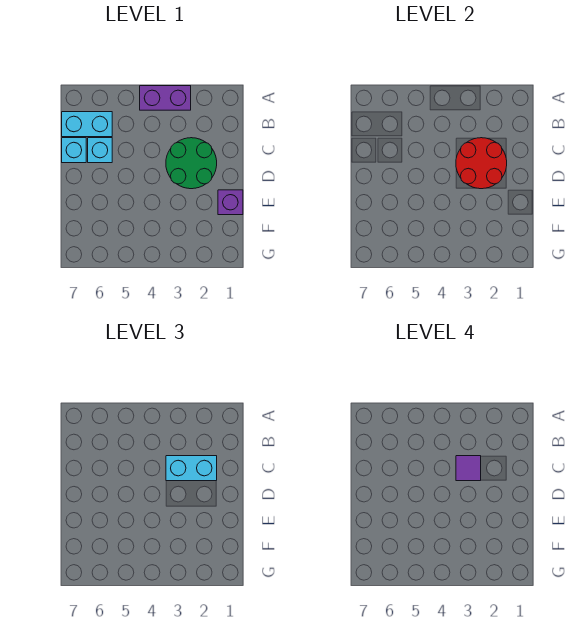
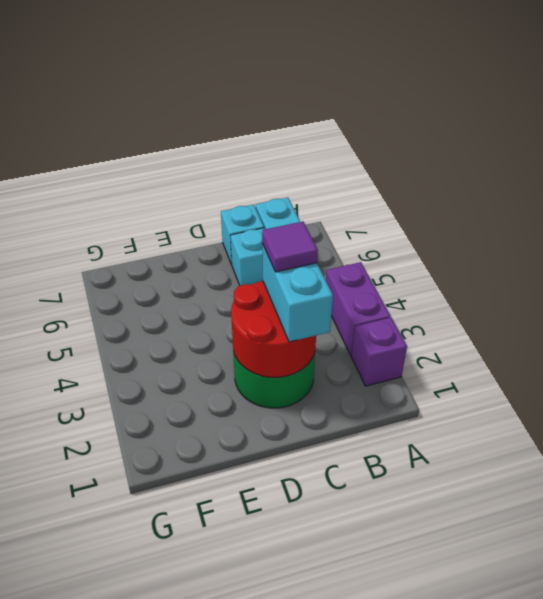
purple 1x1 brick [218,190,243,215] -> purple 1x1 brick moved to [351,317,407,386]

